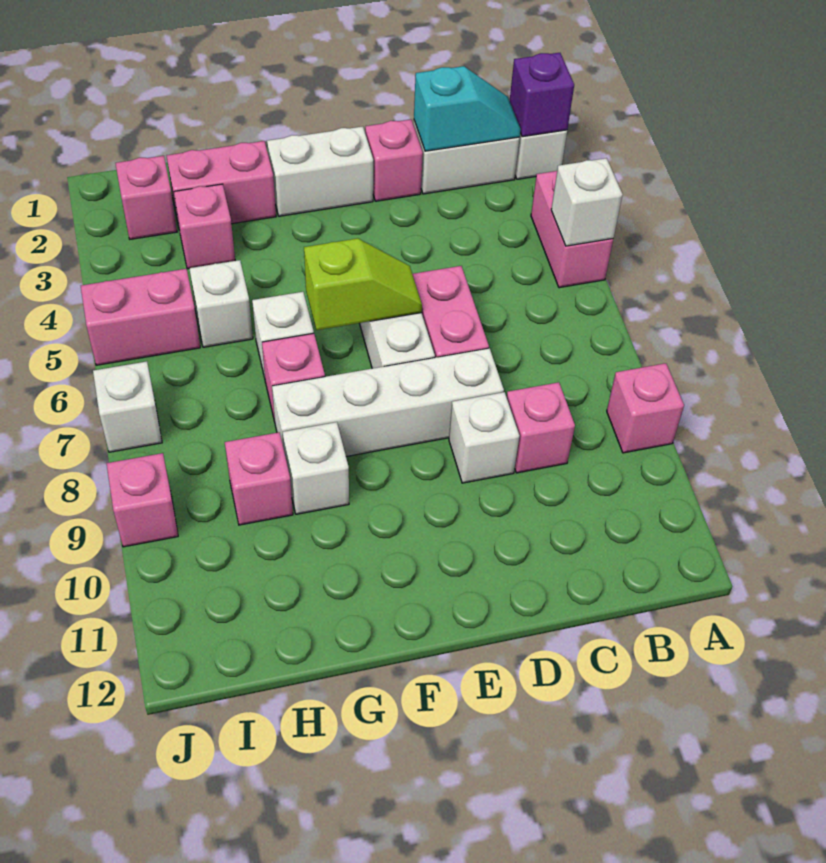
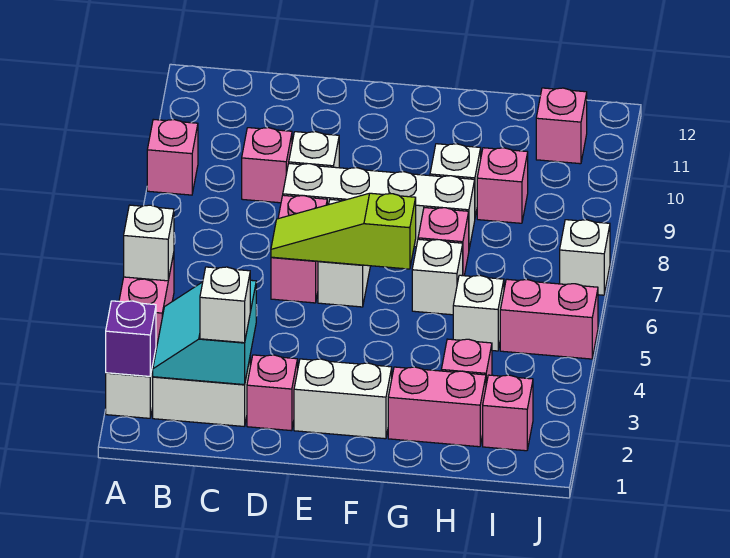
cyan 1x2 slope [414,66,521,151] -> cyan 2x2 slope [153,280,256,385]
none -> white 1x1 brick [200,267,250,343]
lime 1x2 slope [304,238,422,330] -> lime 1x3 slope [271,193,416,269]
pink 1x1 brick [106,453,178,547] -> pink 1x1 brick moved to [536,88,587,164]

